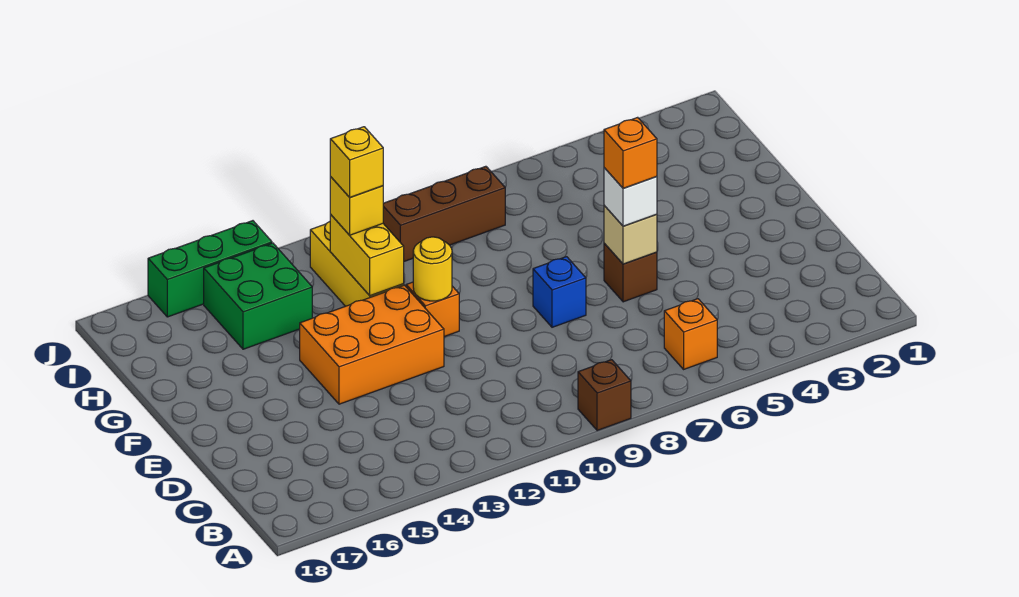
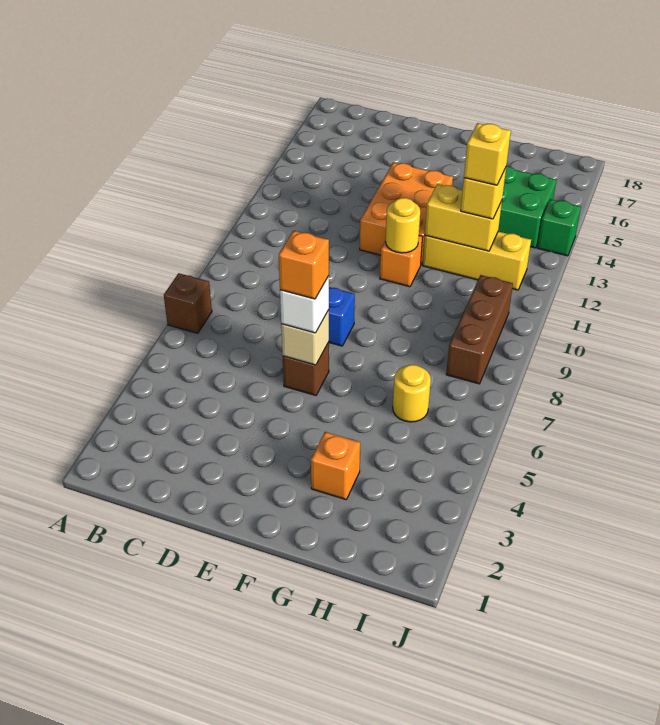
brown 1x1 brick [578,360,631,431] -> brown 1x1 brick moved to [164,273,212,333]
orange 1x1 brick [664,299,717,369] -> orange 1x1 brick moved to [311,432,360,500]
none -> yellow 1x1 round brick [393,365,431,422]
green 1x3 brick [148,221,272,317] -> green 1x1 brick [537,199,581,256]

